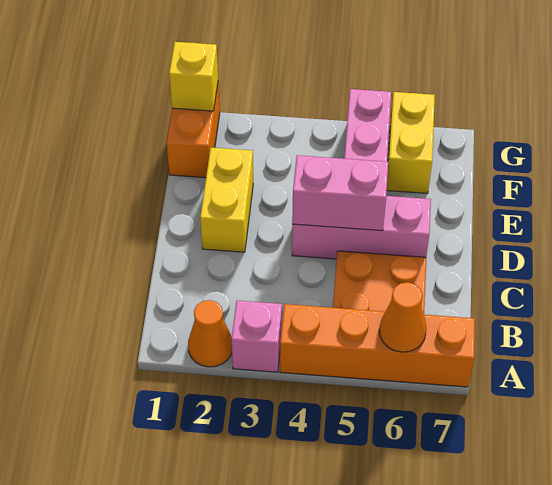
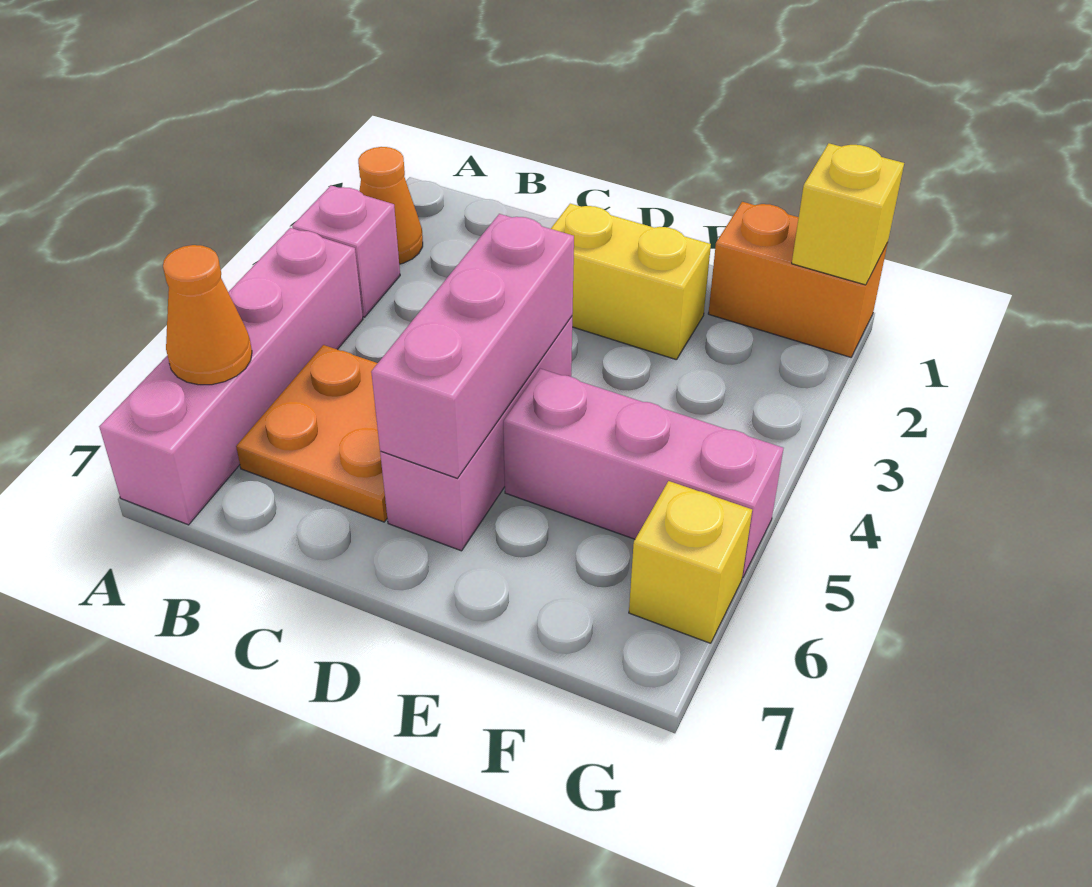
orange 1x4 brick [280,304,475,387] -> pink 1x4 brick [99,228,363,525]
pink 1x2 brick [292,155,388,231] -> pink 1x3 brick [371,214,574,478]
yellow 1x2 brick [387,92,435,193] -> yellow 1x1 brick [629,481,752,643]

